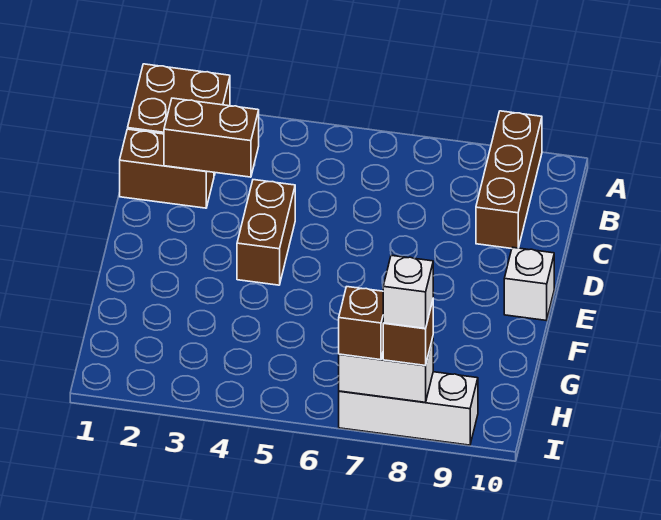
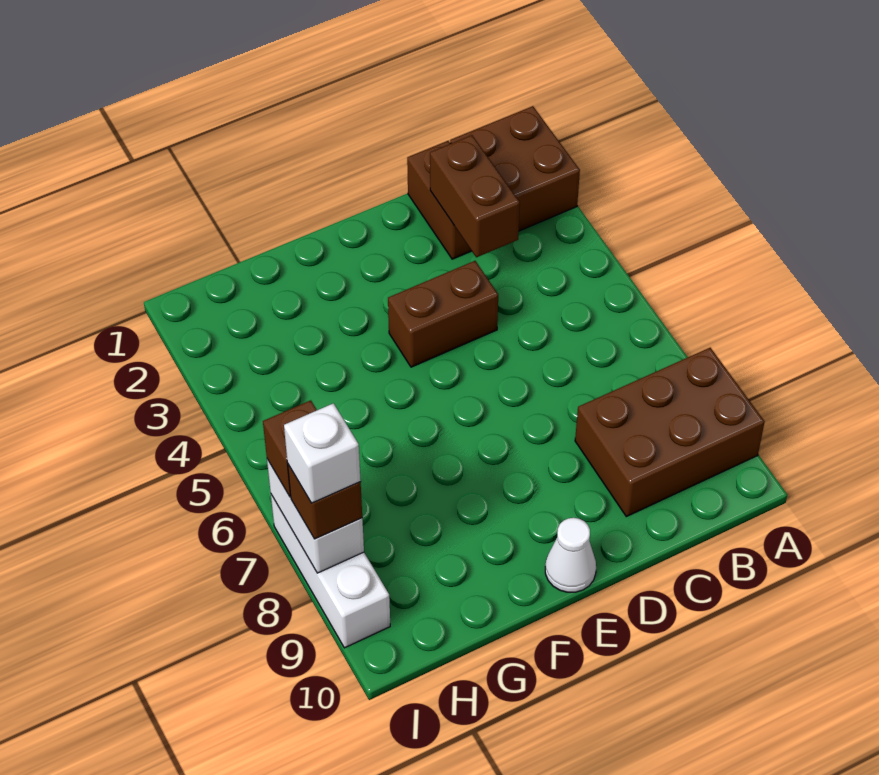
brown 1x3 brick [476,111,542,249] -> brown 2x3 brick [575,348,765,517]
white 1x1 brick [504,247,554,321] -> white 1x1 cone [545,518,596,592]

